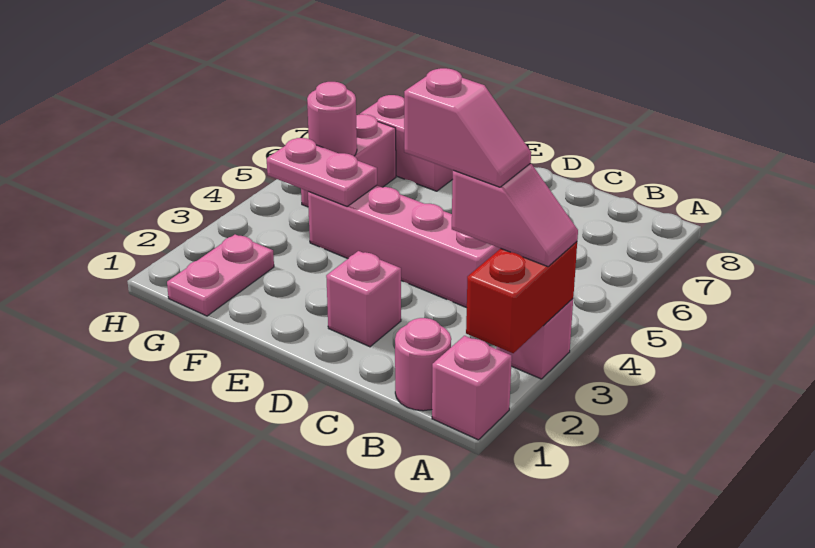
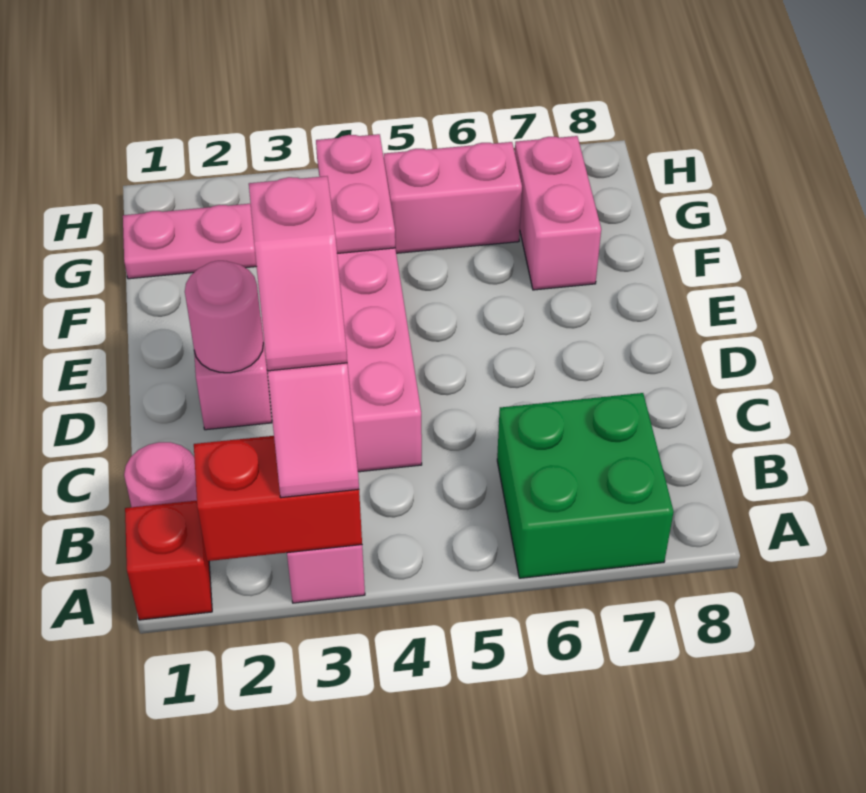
pink 1x1 brick [432,336,512,440] -> red 1x1 brick [125,501,212,620]
none -> green 2x2 brick [497,393,674,578]
pink 1x1 round brick [307,82,357,156] -> pink 1x1 round brick moved to [185,261,263,373]

